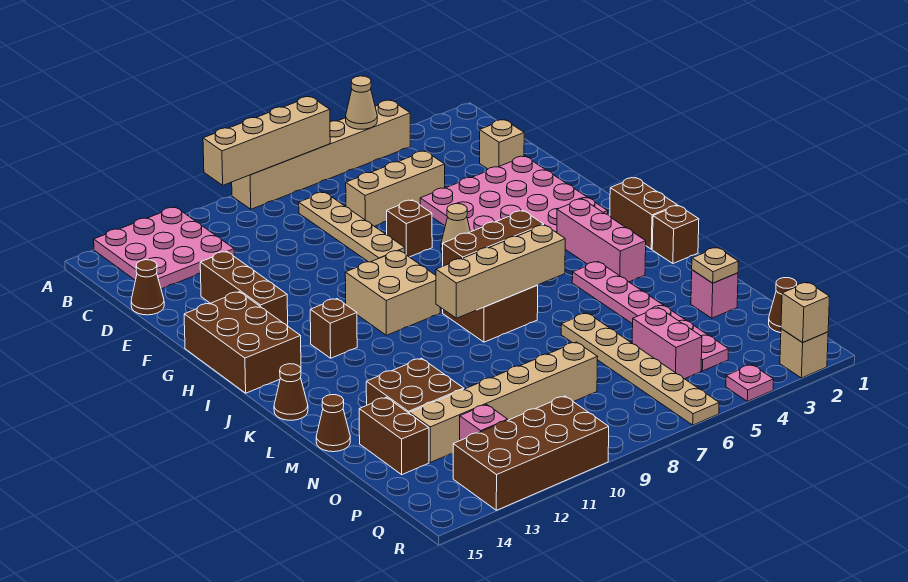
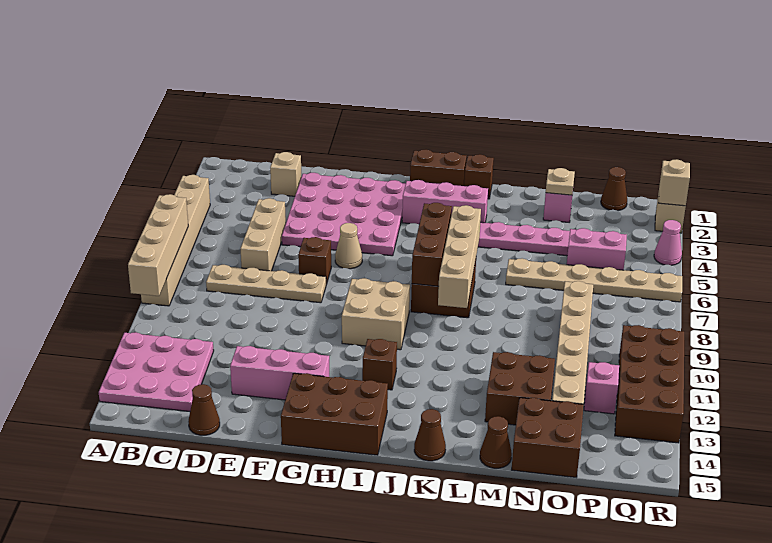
tan 1x1 cone [346,76,377,129] -> none
brown 1x3 brick [200,252,288,326] -> pink 1x3 brick [230,346,329,400]
brown 1x2 brick [359,397,429,475] -> brown 2x2 brick [512,398,584,477]
pink 1x1 plate [726,365,774,401] -> pink 1x1 cone [654,220,682,265]

